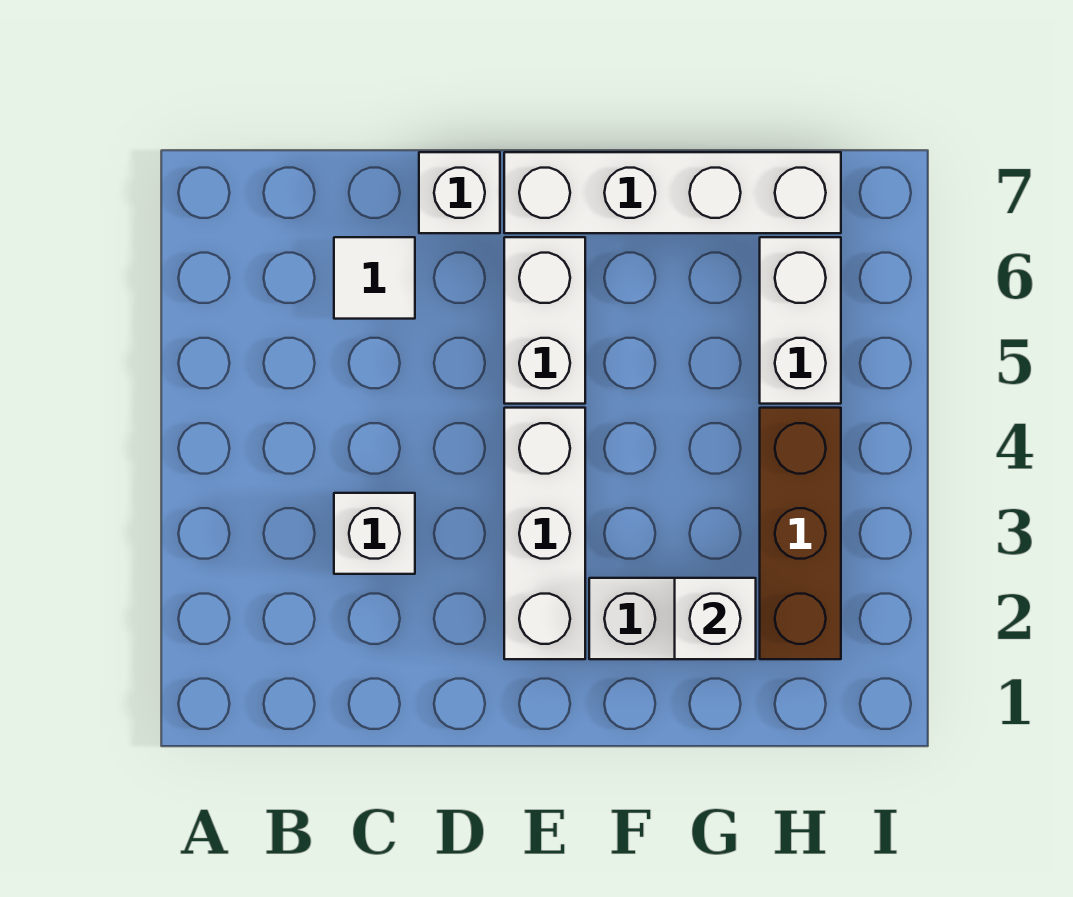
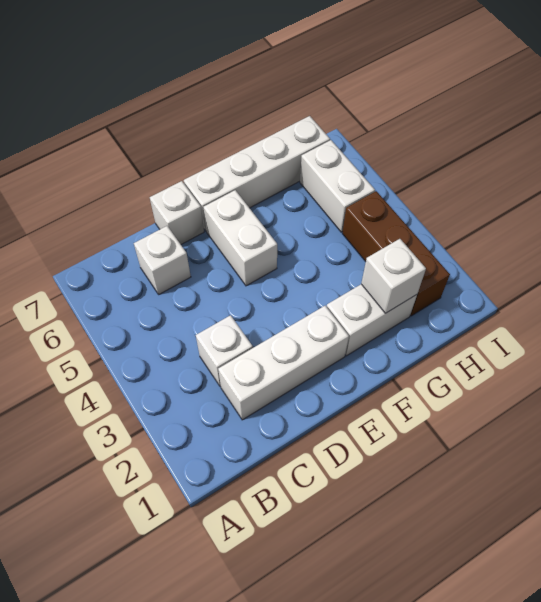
white 1x1 tile [334,237,415,319] -> white 1x1 brick [134,226,191,294]
white 1x3 brick [504,408,585,659] -> white 1x3 brick turned to [218,306,349,420]

